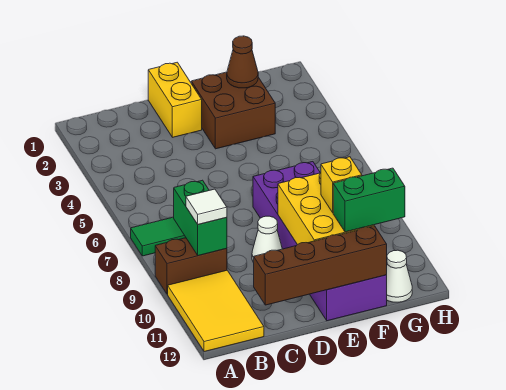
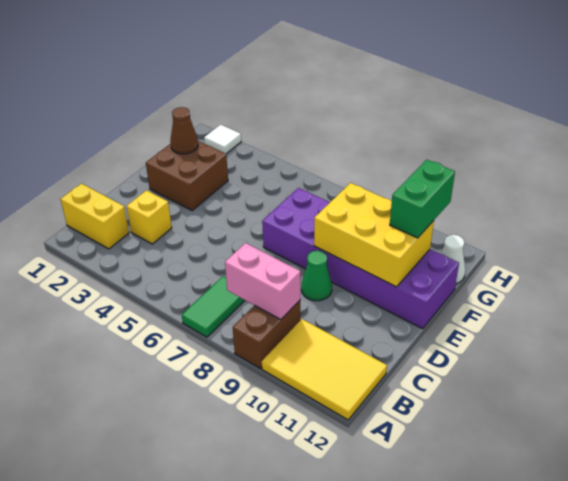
green 1x2 brick [174,180,227,256] -> pink 1x2 brick [225,243,300,319]
white 1x1 tile [186,189,227,224] -> white 1x1 tile moved to [204,124,241,154]
brown 1x4 brick [254,226,387,305] -> none
yellow 1x2 brick [148,62,202,137] -> yellow 1x2 brick moved to [61,184,129,249]
white 1x1 cone [252,216,282,263] -> green 1x1 cone [301,251,332,301]
yellow 1x1 brick [321,157,362,212] -> yellow 1x1 brick moved to [126,190,172,244]

